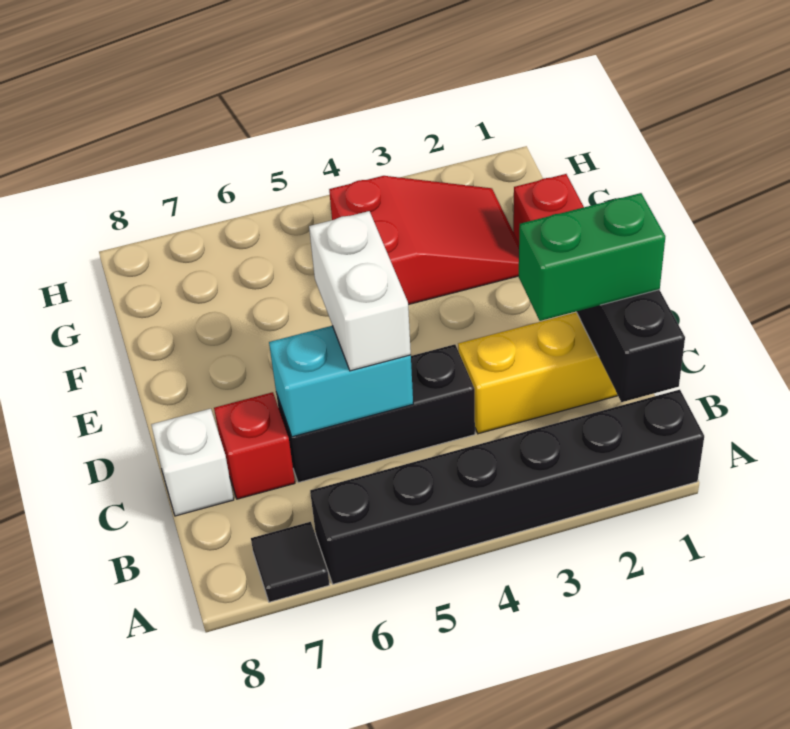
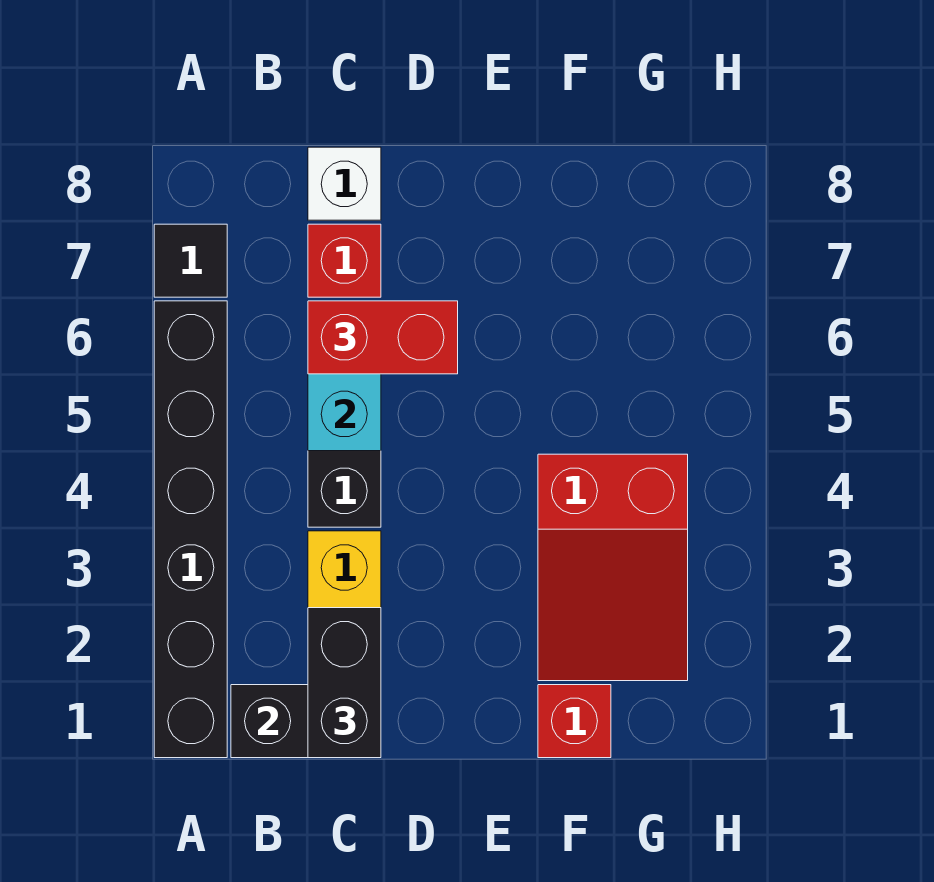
green 1x2 brick [519,193,665,321] -> black 1x2 brick [308,608,381,758]
white 1x2 brick [309,211,411,371] -> none
none -> red 1x2 brick [308,301,458,374]

